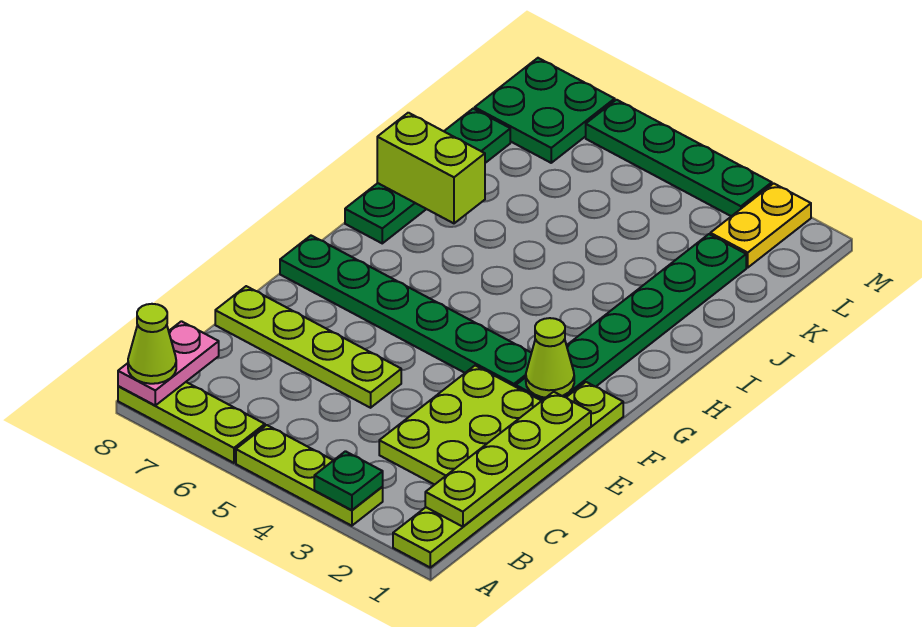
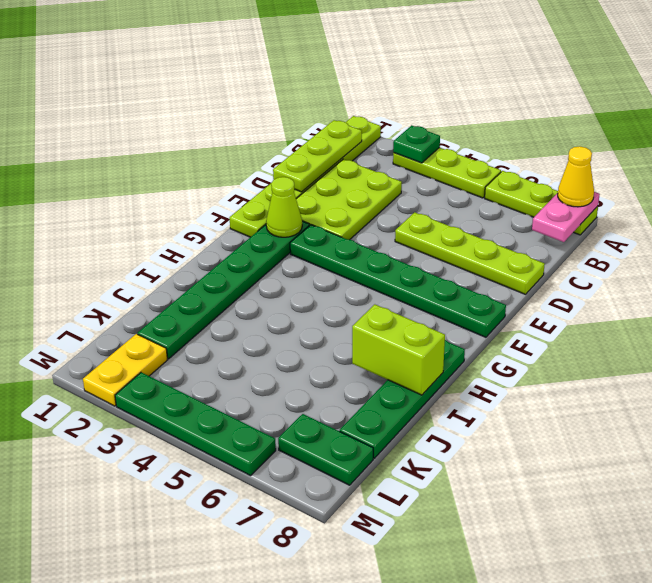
lime 1x1 cone [128,304,176,384] -> yellow 1x1 cone [558,146,594,207]
lime 1x4 plate [425,392,591,527] -> lime 1x3 plate [273,120,362,192]
green 2x2 plate [475,58,615,163] -> green 1x2 plate [278,414,373,485]

